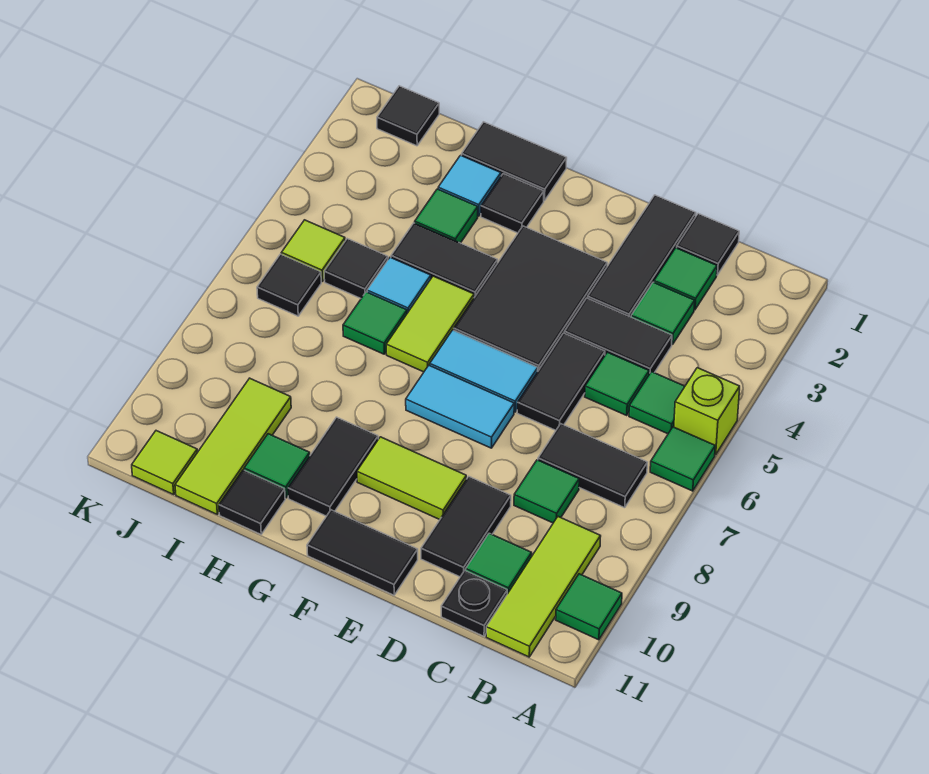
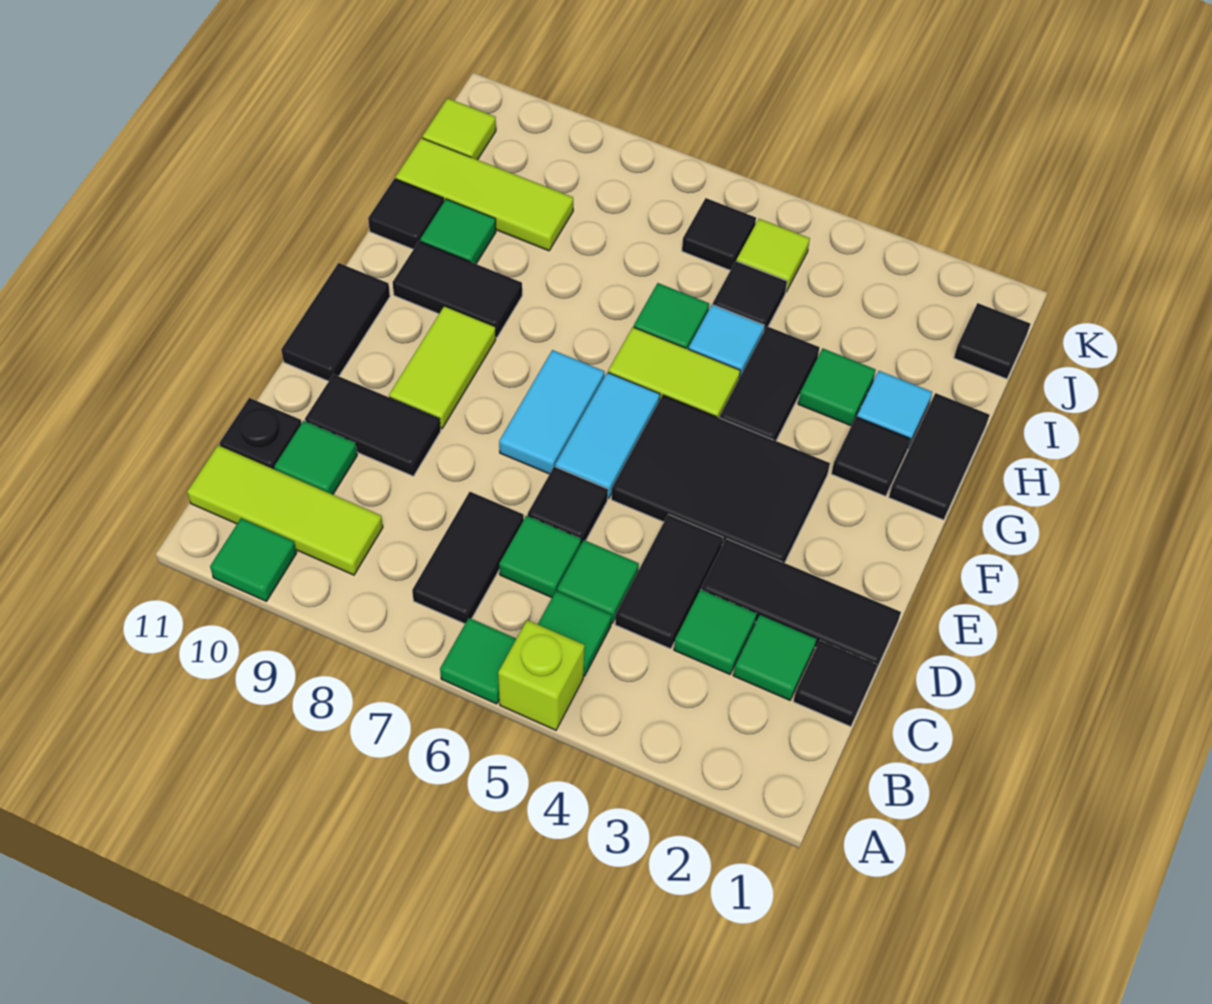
green 1x1 tile [514,460,579,523] -> green 1x1 tile moved to [499,516,581,597]
black 1x2 tile [517,333,605,430] -> black 1x1 tile [528,467,608,544]

